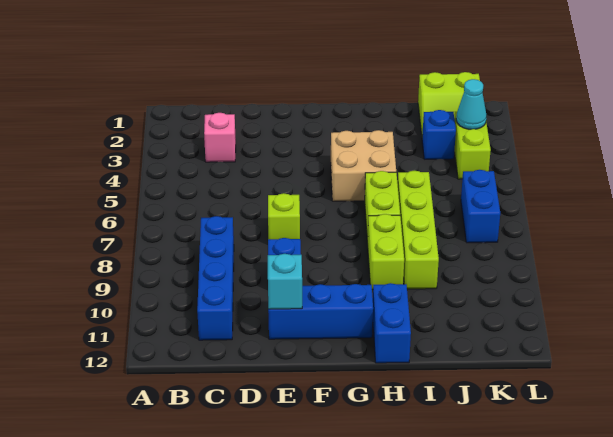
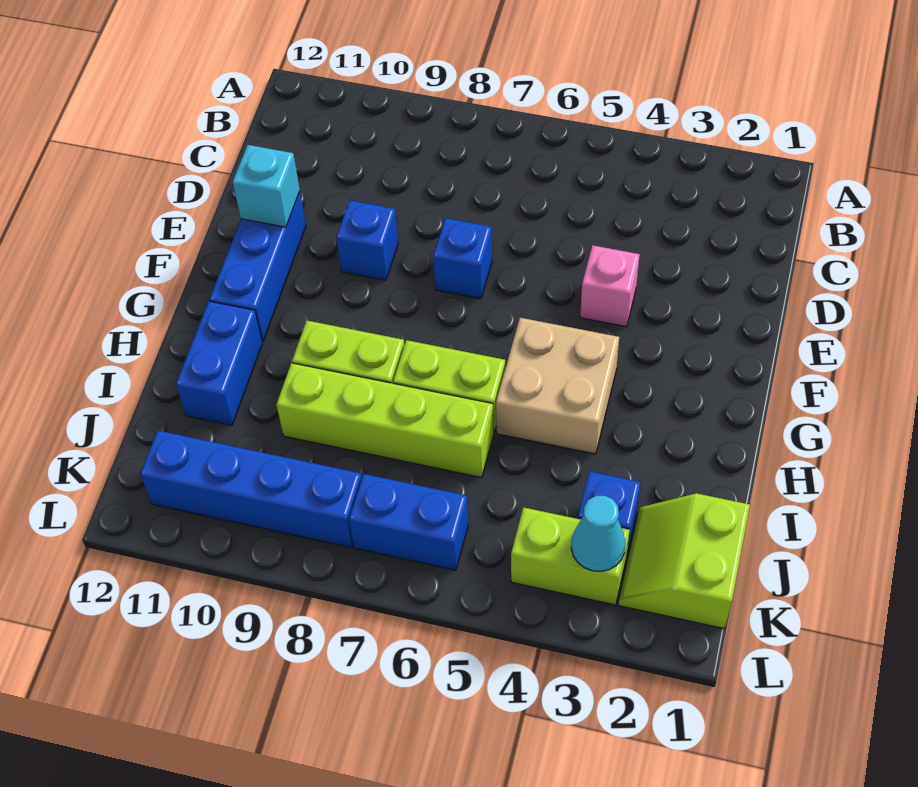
pink 1x1 brick [204,113,236,162] -> pink 1x1 brick moved to [580,245,640,327]
blue 1x4 brick [197,216,234,340] -> blue 1x4 brick moved to [140,430,362,548]
lime 1x1 brick [268,193,300,239] -> blue 1x1 brick [433,218,492,299]
blue 1x2 brick [373,283,411,363] -> blue 1x2 brick turned to [176,301,262,425]

